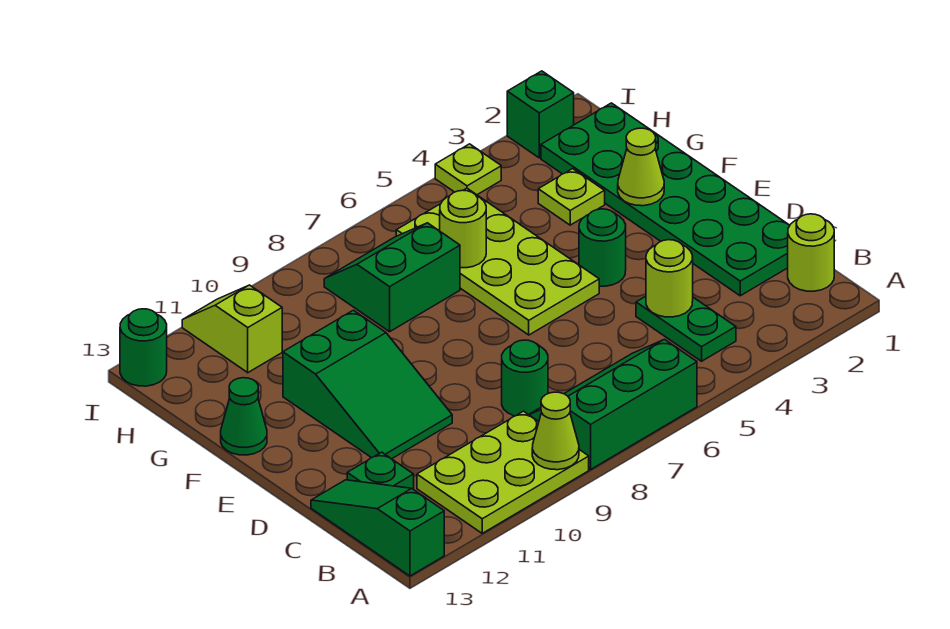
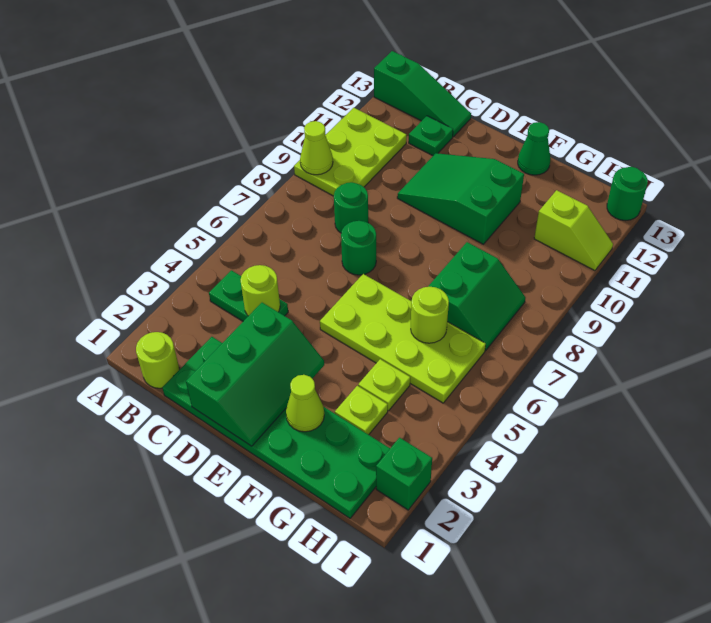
green 2x3 slope [529,339,697,469] -> green 2x3 slope moved to [186,303,324,446]
green 1x1 round brick [579,209,626,286] -> green 1x1 round brick moved to [341,221,376,275]
lime 1x1 plate [435,144,501,195] -> lime 1x1 plate moved to [358,359,410,411]

